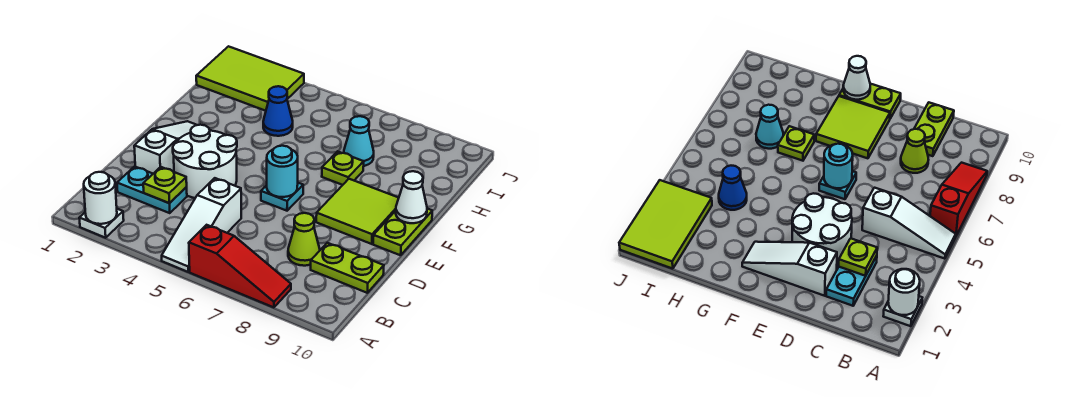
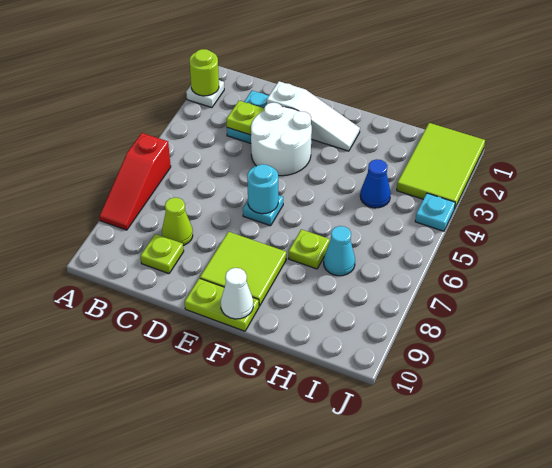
white 1x1 round brick [84,172,117,224] -> lime 1x1 round brick [189,49,219,96]
white 1x3 slope [162,178,241,272] -> none
lime 1x2 plate [311,243,384,293] -> lime 1x1 plate [140,234,184,274]
none -> cyan 1x1 plate [415,193,455,231]

